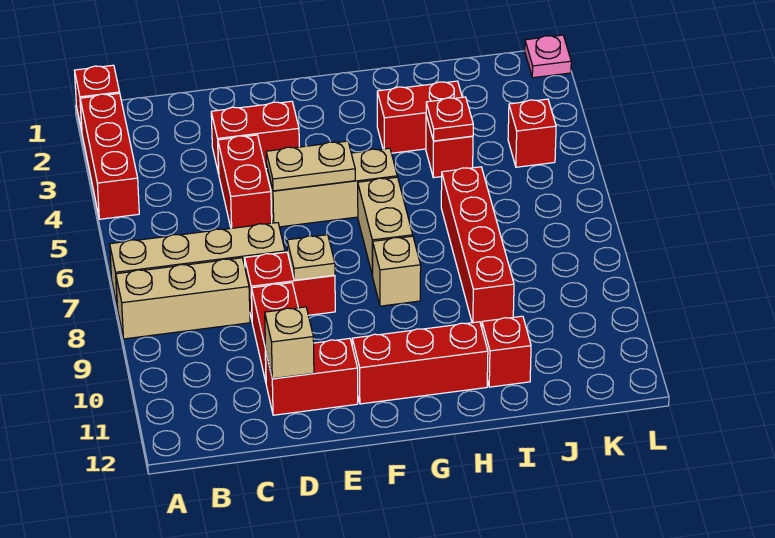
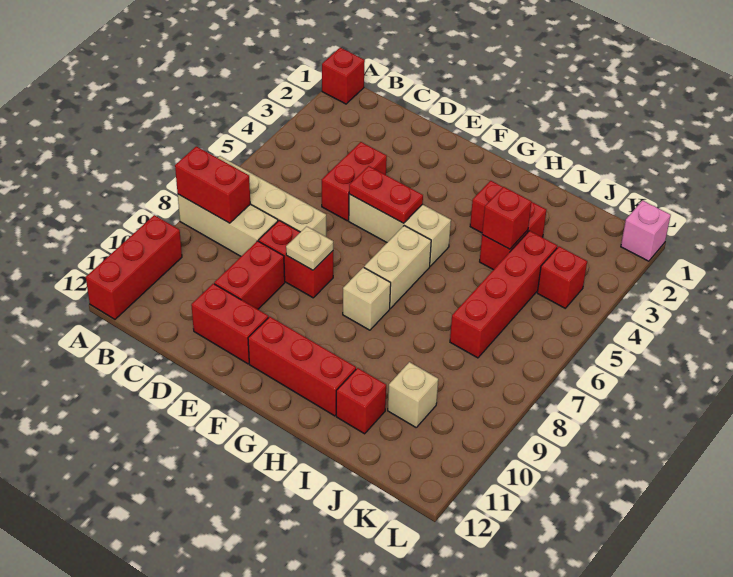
red 1x3 brick [80,93,139,219] -> red 1x3 brick moved to [86,215,182,319]
red 1x2 brick [211,101,299,174] -> red 1x2 brick moved to [175,146,250,223]
tan 1x1 brick [265,307,314,379] -> tan 1x1 brick moved to [388,362,438,427]
tan 1x2 plate [266,141,355,191] -> red 1x2 plate [349,166,423,223]
red 1x1 plate [426,97,473,141] -> red 1x1 brick [482,187,531,249]
red 1x4 brick [441,167,514,325] -> red 1x4 brick moved to [450,231,557,358]
pink 1x1 plate [525,35,571,78] -> pink 1x1 brick [621,200,671,261]

